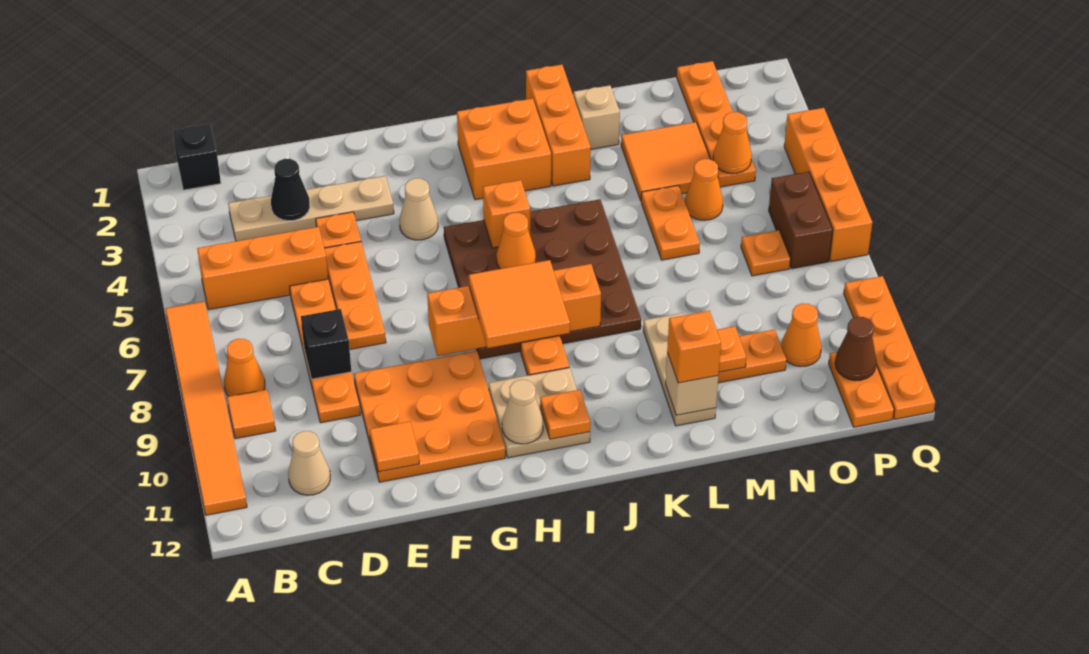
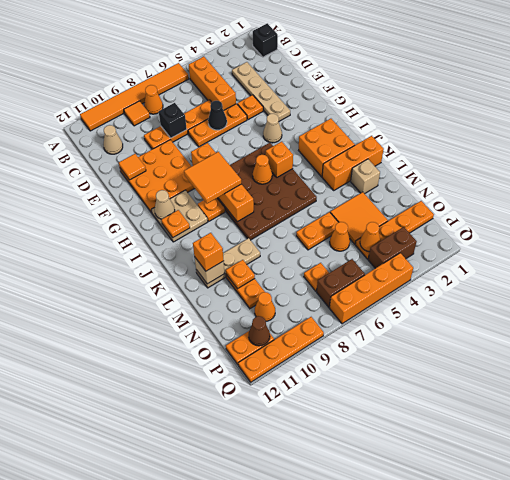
black 1x1 cone [271,159,310,221] -> black 1x1 cone moved to [208,101,227,130]
none -> brown 1x2 brick [368,227,417,268]

